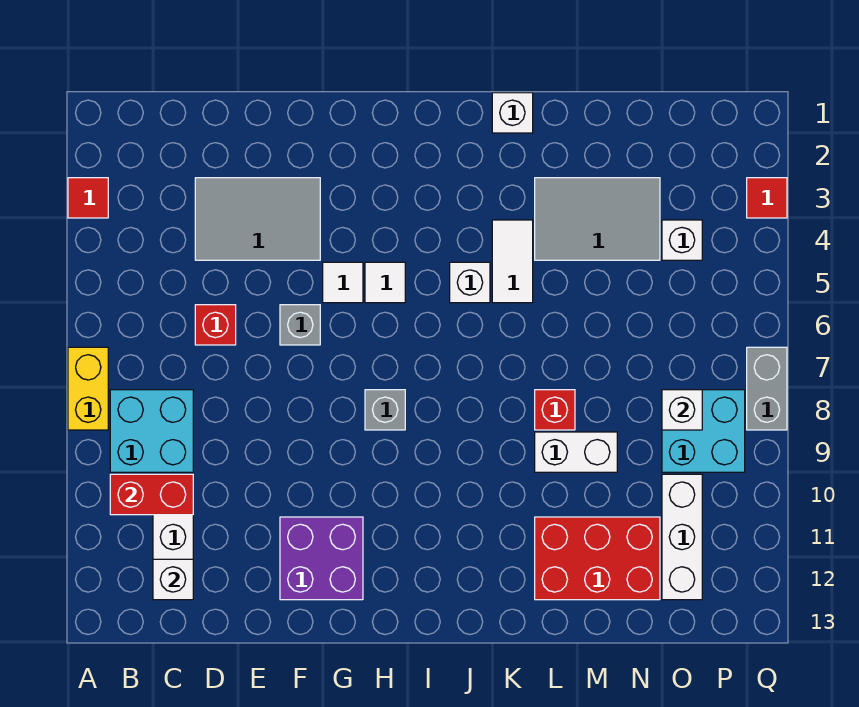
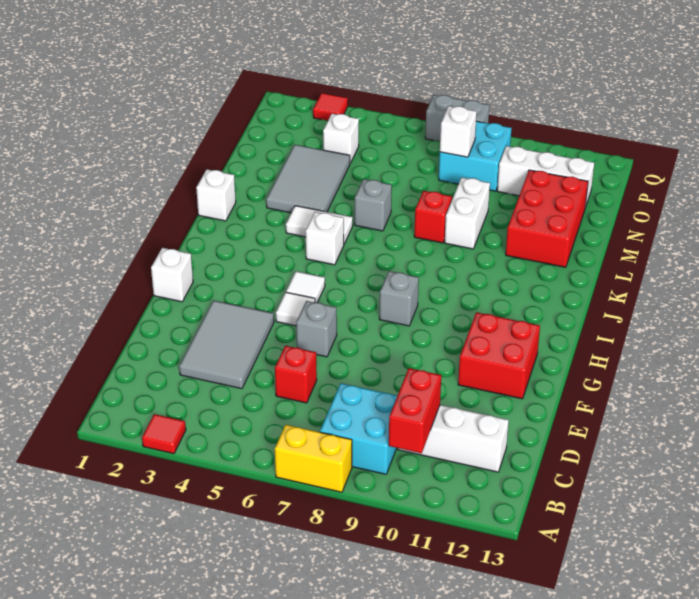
white 1x1 brick [153,559,193,600] -> white 1x1 brick moved to [151,248,193,302]
purple 2x2 brick [280,517,363,600] -> red 2x2 brick [458,312,540,399]
none -> grey 1x1 brick [355,179,392,231]

